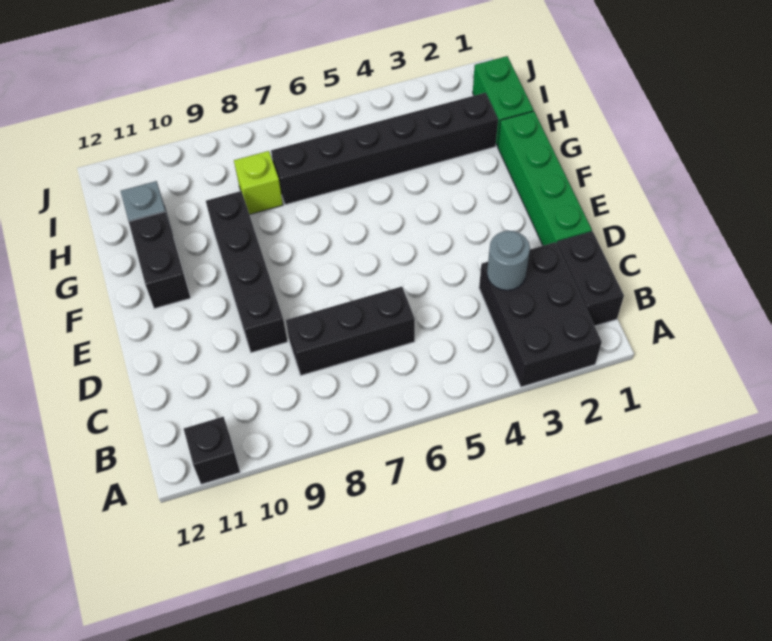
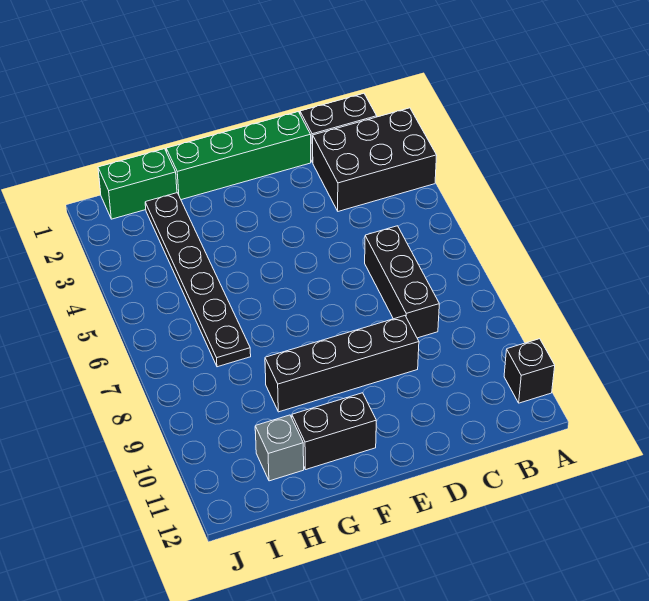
grey 1x1 round brick [487,231,530,290] -> none
black 1x6 brick [271,93,498,205] -> black 1x6 plate [145,193,251,367]
lime 1x1 brick [234,151,283,215] -> none

